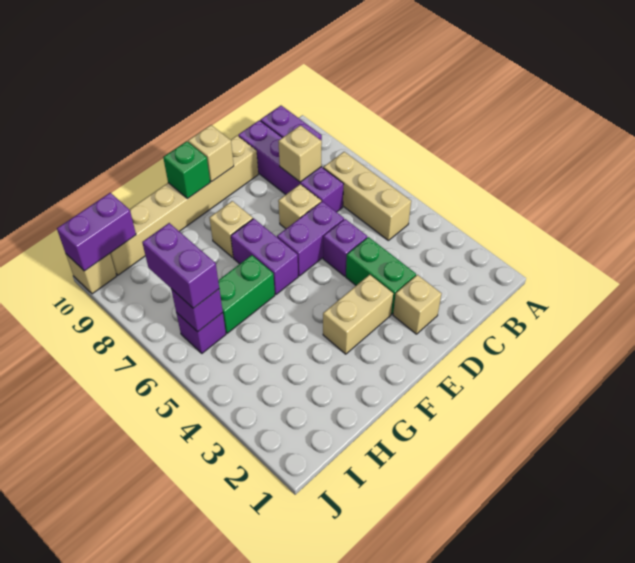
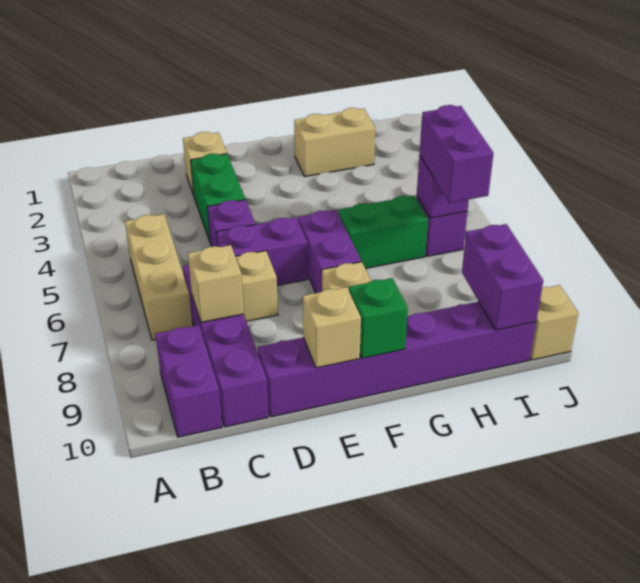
tan 1x6 brick [110,136,258,275] -> purple 1x6 brick [258,302,536,417]
tan 1x2 brick [323,275,393,354] -> tan 1x2 brick moved to [294,108,375,177]
purple 1x2 brick [57,193,136,271] -> purple 1x2 brick turned to [462,224,543,330]

